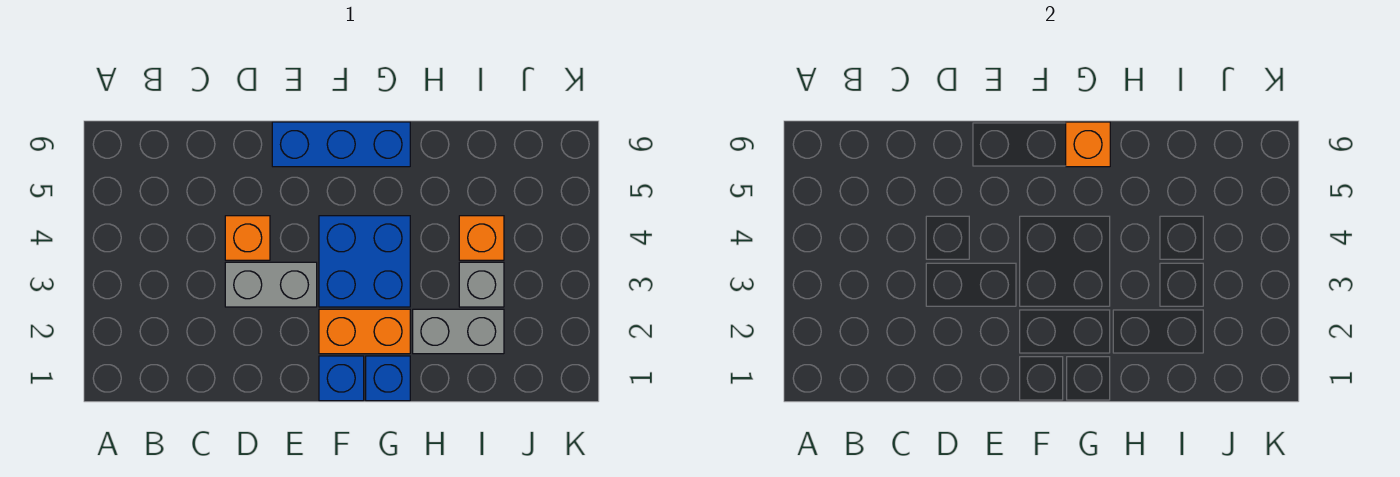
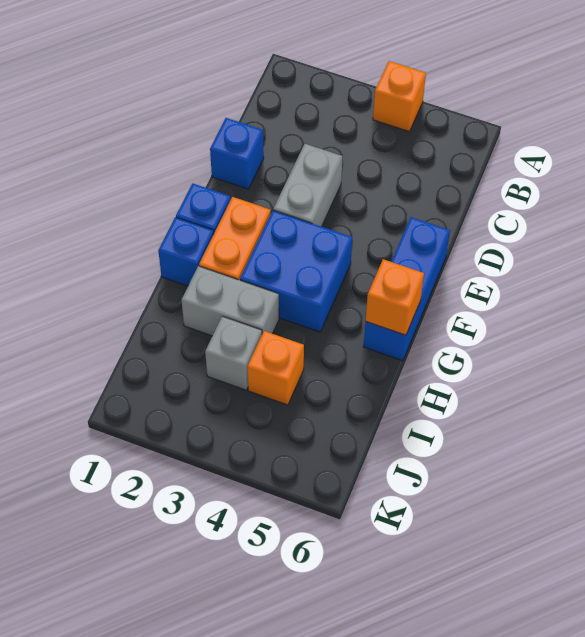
none -> blue 1x1 brick [210,118,264,189]
orange 1x1 brick [225,216,270,260] -> orange 1x1 brick moved to [373,61,426,132]
grey 1x2 brick [413,309,504,354] -> grey 1x2 brick turned to [181,266,279,336]

